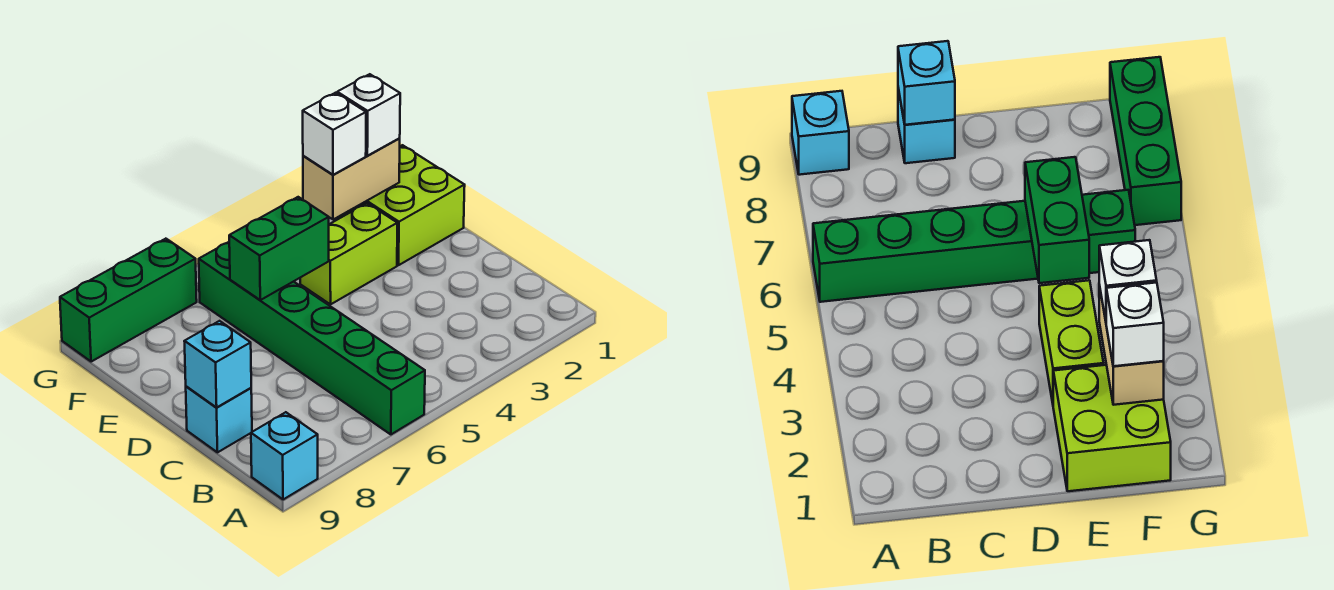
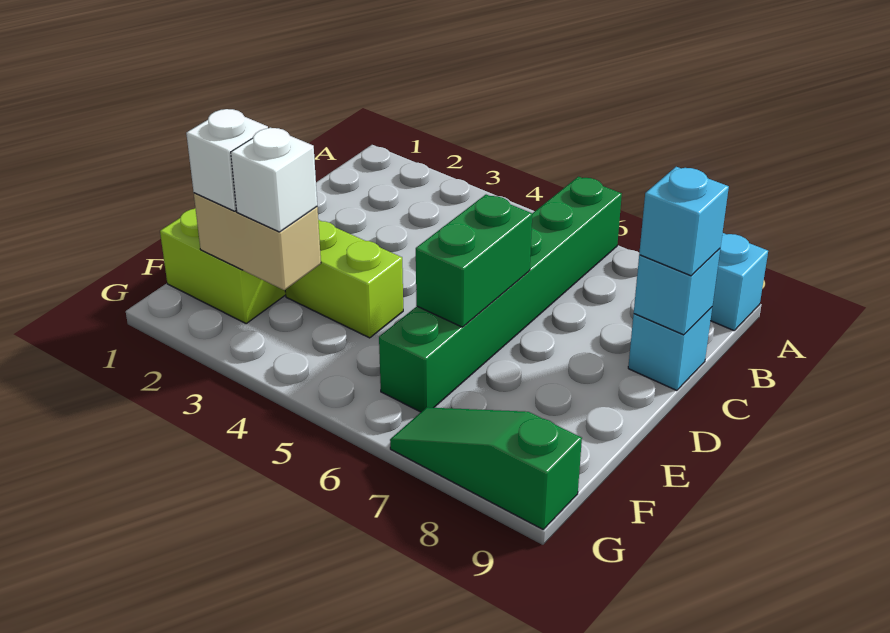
none -> cyan 1x1 brick [639,167,729,276]
green 1x2 brick [229,197,329,300] -> green 1x2 brick turned to [416,195,532,327]
green 1x3 brick [60,239,197,362] -> green 1x3 slope [390,407,582,529]

